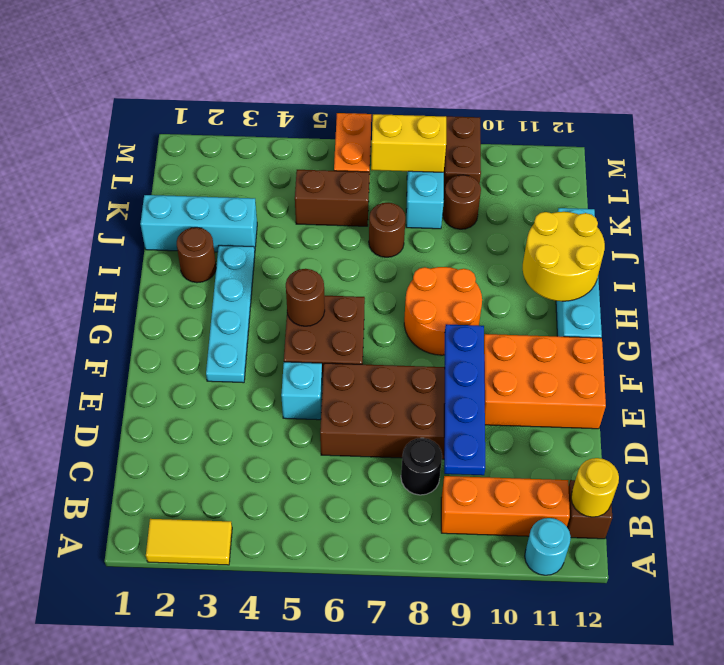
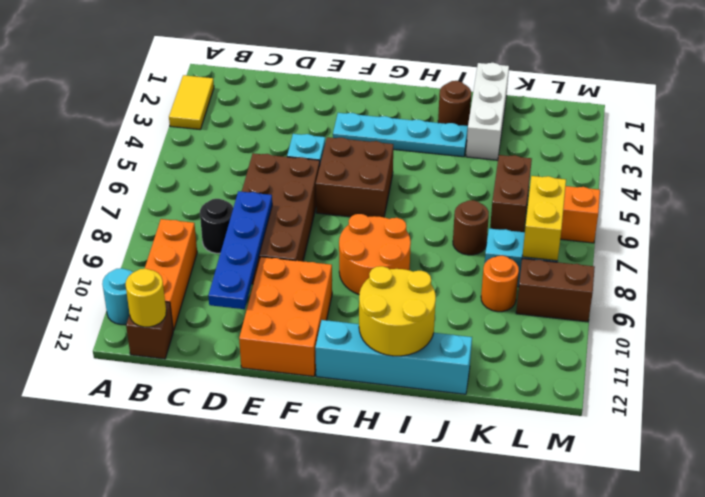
blue 1x4 plate [444,324,485,475] -> blue 1x4 plate turned to [208,191,272,309]
brown 1x1 round brick [286,269,325,326] -> none
cyan 1x3 brick [140,195,257,252] -> white 1x3 brick [466,63,509,160]
brown 1x1 round brick [443,175,481,229] -> orange 1x1 round brick [481,256,519,312]

